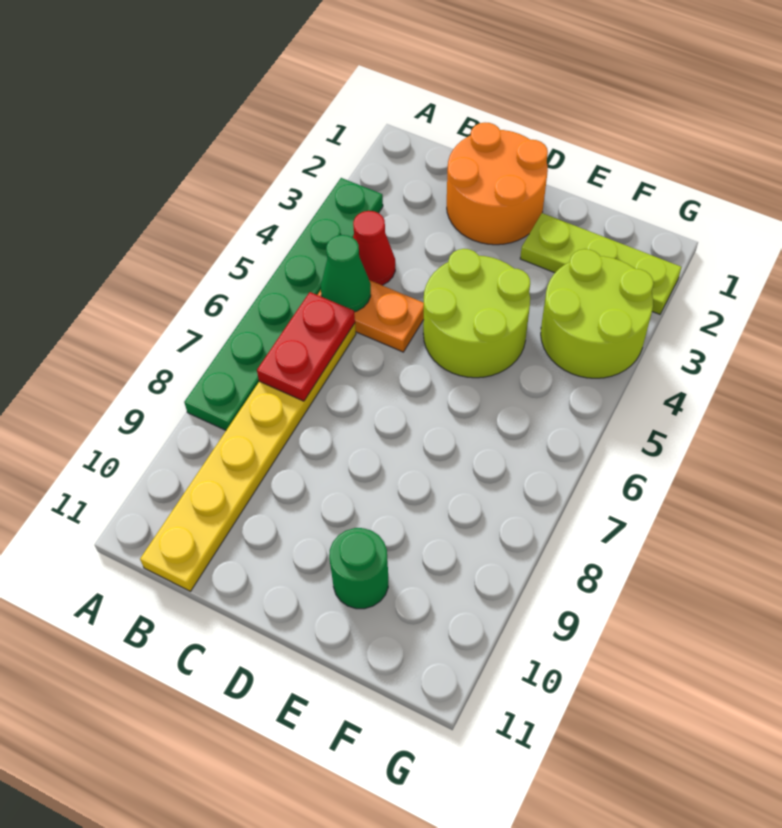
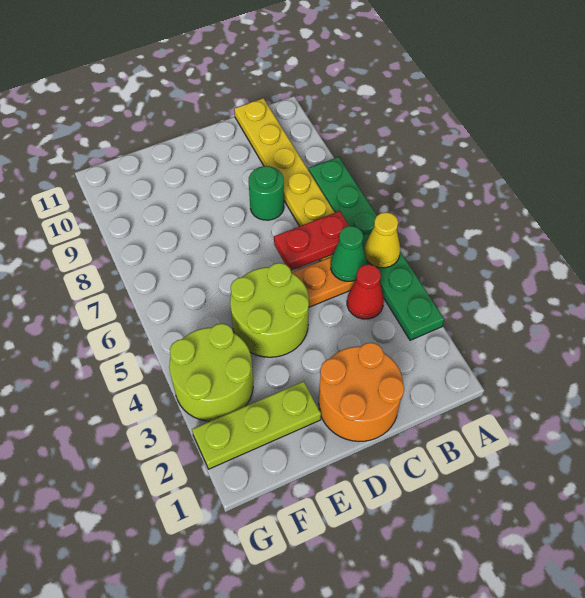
none -> yellow 1x1 cone [364,212,400,268]
red 1x2 plate [257,292,355,401] -> red 1x2 plate turned to [274,211,349,271]
green 1x1 round brick [329,528,388,609] -> green 1x1 round brick moved to [249,166,284,220]

